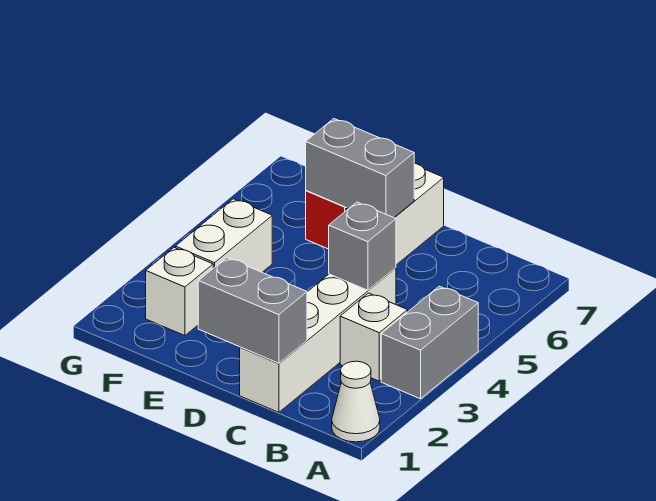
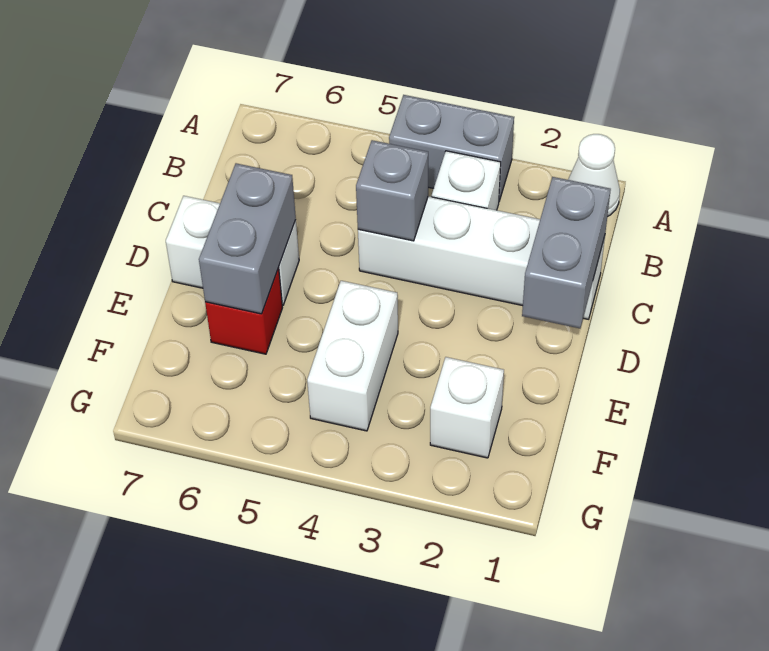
white 1x2 brick [175,199,272,272] -> white 1x2 brick turned to [307,281,398,431]

